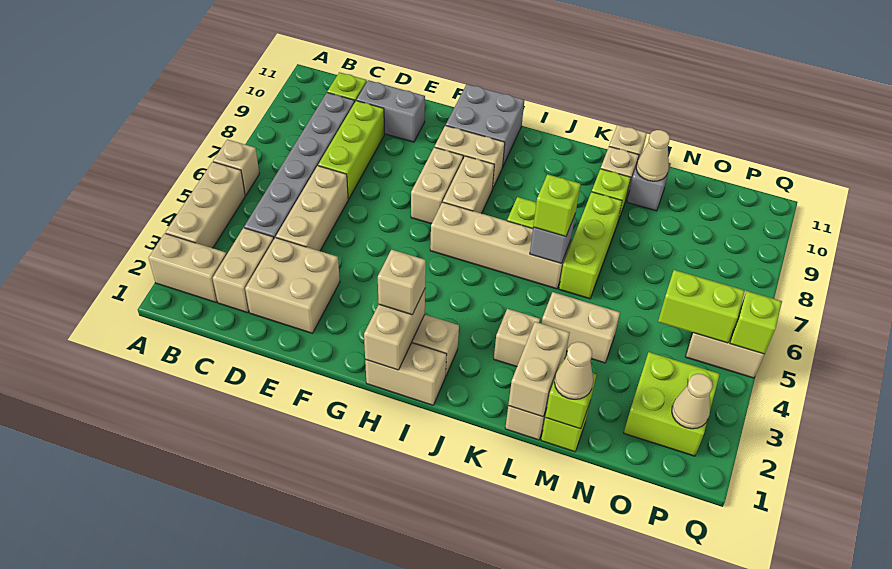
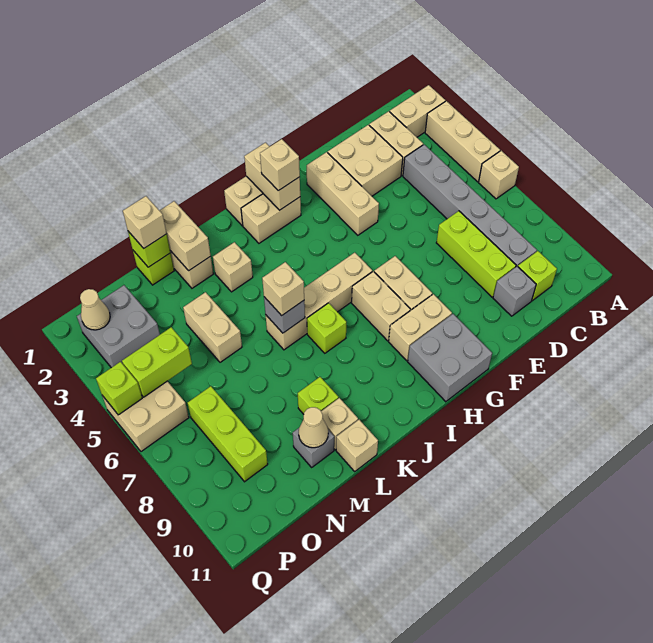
tan 1x3 brick [276,166,348,251] -> tan 1x3 brick moved to [307,152,379,235]
grey 1x2 brick [357,80,425,142] -> grey 1x1 brick [493,266,536,316]
lime 1x1 brick [533,174,581,237] -> tan 1x1 brick [262,262,304,316]
tan 1x2 brick [542,292,620,363] -> tan 1x2 brick turned to [183,292,242,362]
lime 1x3 brick [559,192,622,299] -> lime 1x3 brick moved to [188,386,268,482]
tan 1x1 cone [554,342,593,399] -> tan 1x1 brick [123,196,167,248]
lime 2x2 brick [624,352,720,456] -> grey 2x2 brick [77,285,160,368]

